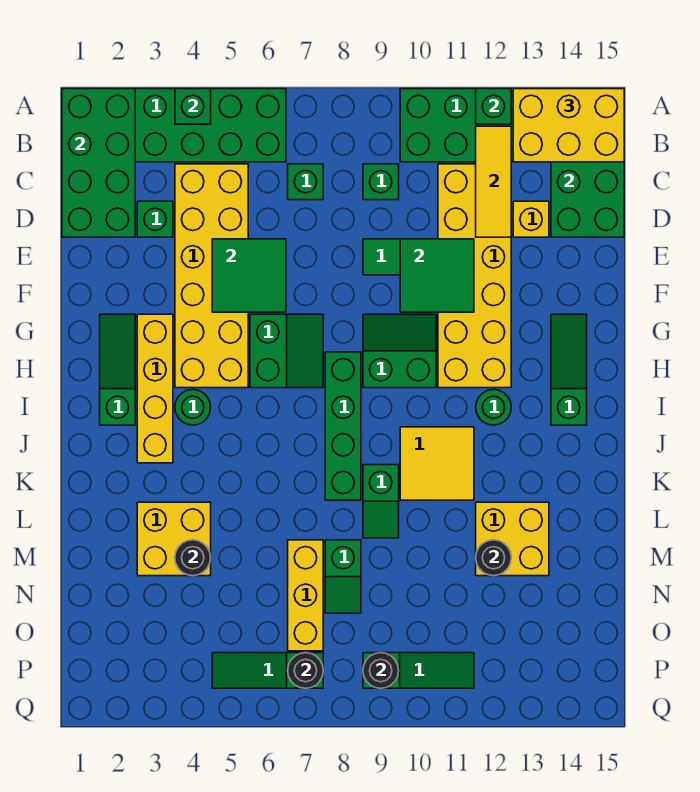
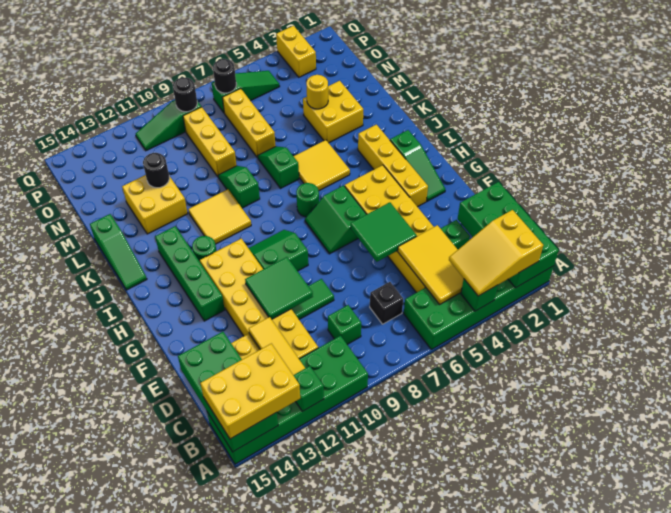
none -> yellow 2x3 slope [449,210,543,296]
none -> yellow 2x3 tile [398,225,464,304]
green 1x1 brick [288,164,323,200] -> black 1x1 brick [370,282,403,324]
green 2x2 slope [363,314,436,388] -> green 2x2 slope turned to [249,230,308,271]
green 1x3 slope [551,314,587,425] -> green 1x3 slope moved to [90,214,147,290]
green 1x4 brick [325,352,361,500] -> green 1x4 brick moved to [155,226,225,321]
green 1x1 round brick [175,390,211,425] -> green 1x1 round brick moved to [296,183,319,217]
none -> yellow 2x2 tile [294,140,350,191]
black 1x1 round brick [175,540,211,576] -> yellow 1x1 round brick [306,75,328,109]
green 1x2 slope [325,540,361,613] -> green 1x2 slope moved to [257,146,299,188]
none -> yellow 1x3 brick [183,107,237,177]
none -> yellow 1x2 brick [276,26,316,77]

